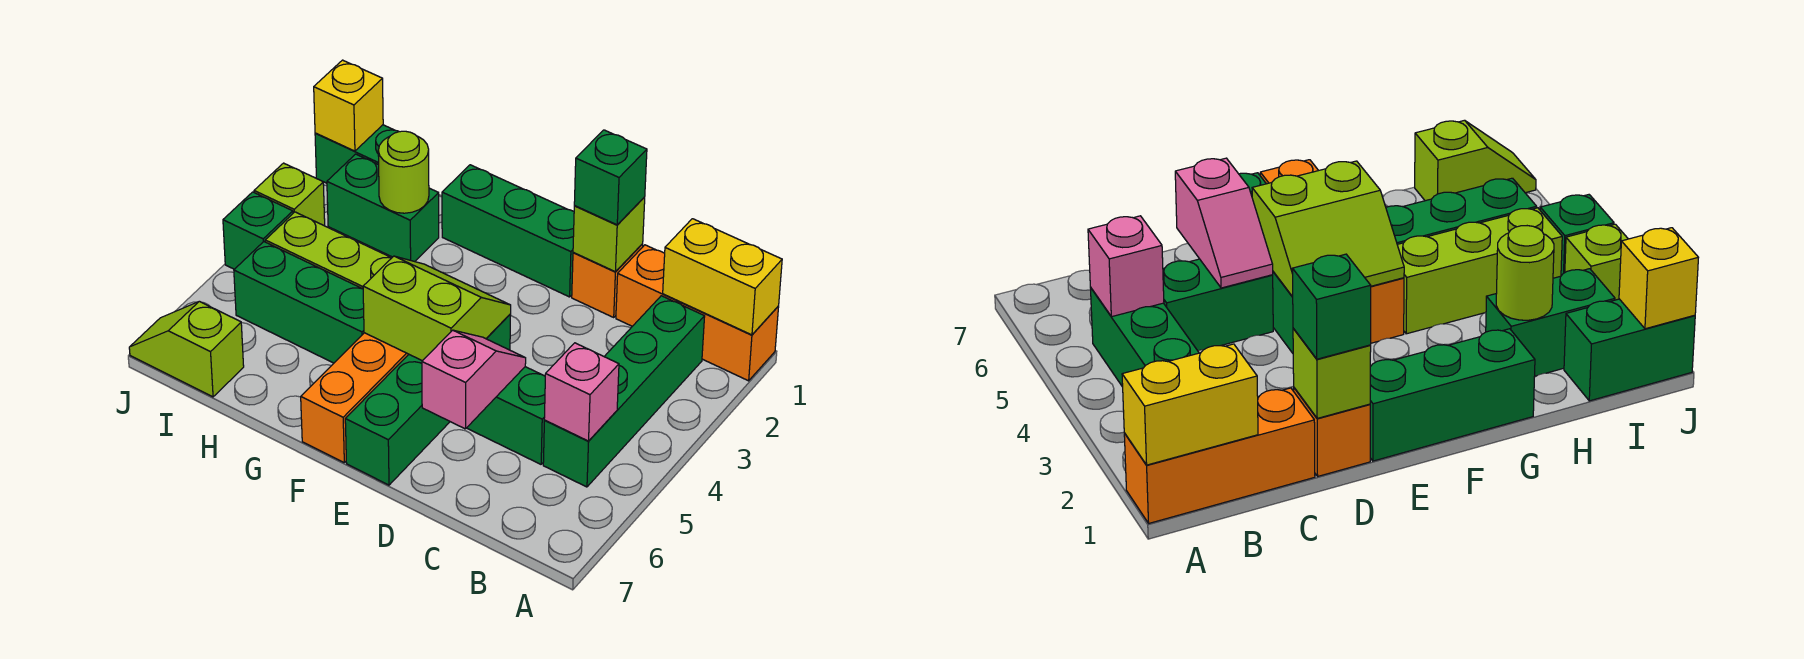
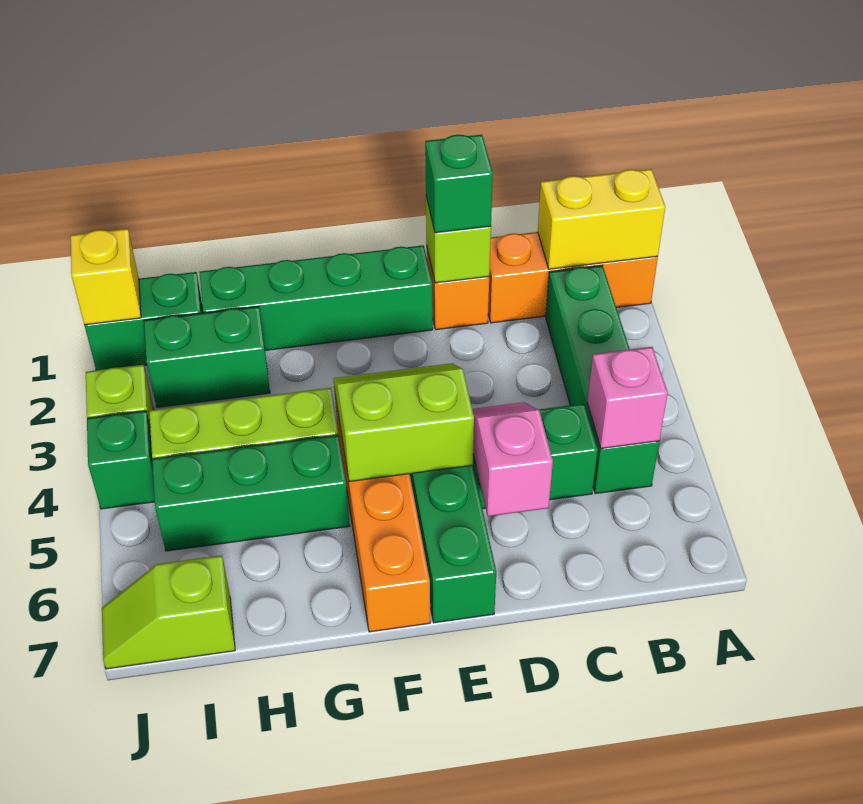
green 1x3 brick [442,165,574,297] -> green 1x4 brick [199,245,433,351]
lime 1x1 round brick [378,131,429,213] -> none

